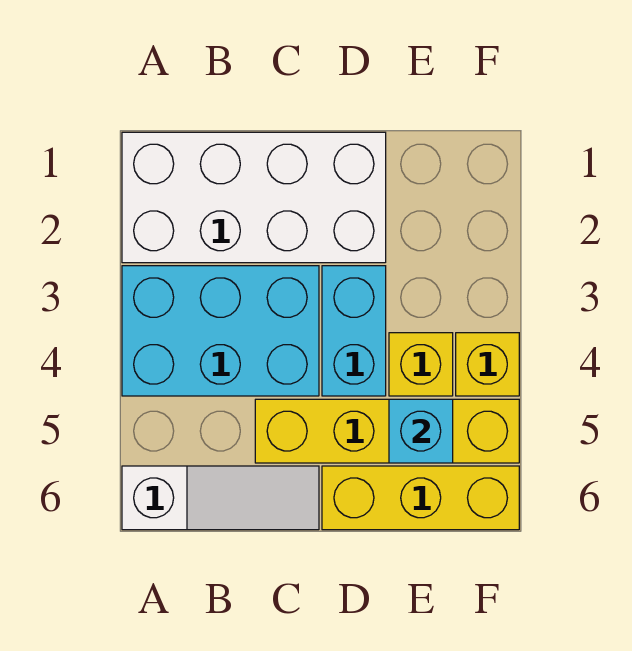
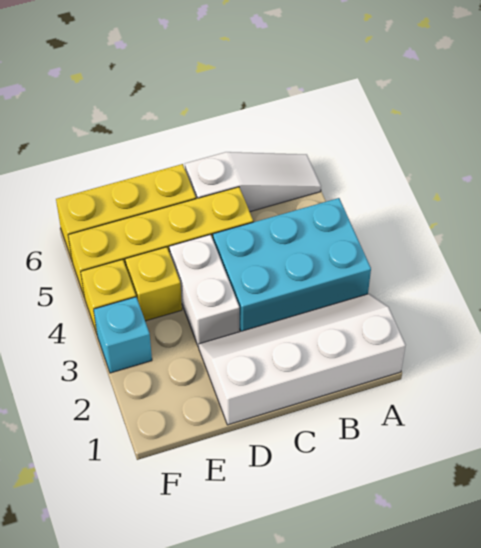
white 2x4 brick [122,132,386,263] -> white 2x4 slope [199,294,406,425]
white 1x3 slope [122,466,319,530] -> white 1x3 slope turned to [185,152,321,212]
cyan 1x2 brick [322,266,386,396] -> white 1x2 brick [169,235,240,347]
cyan 1x1 brick [389,399,453,463] -> cyan 1x1 brick moved to [94,297,152,373]

